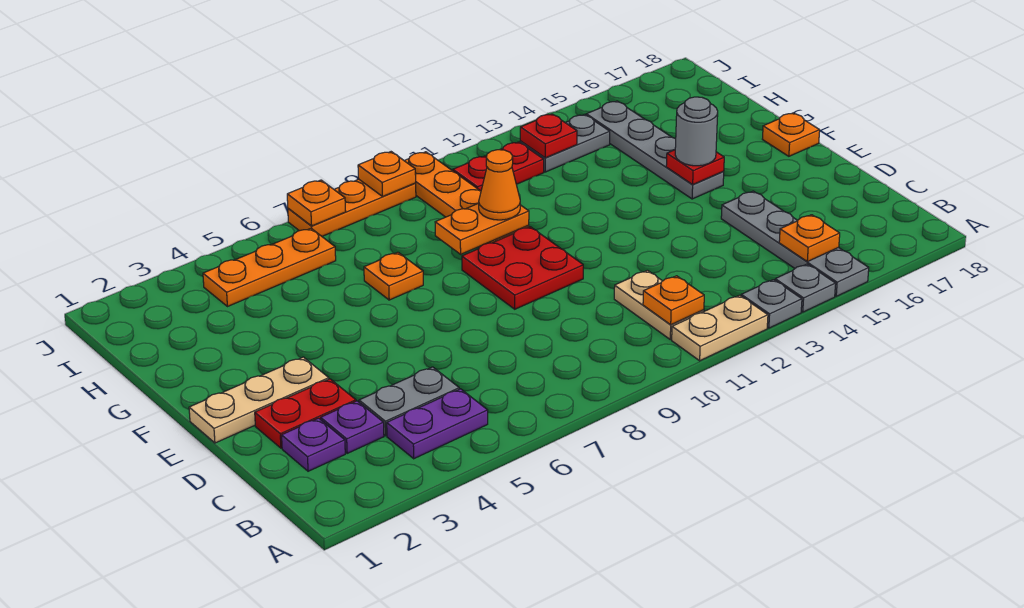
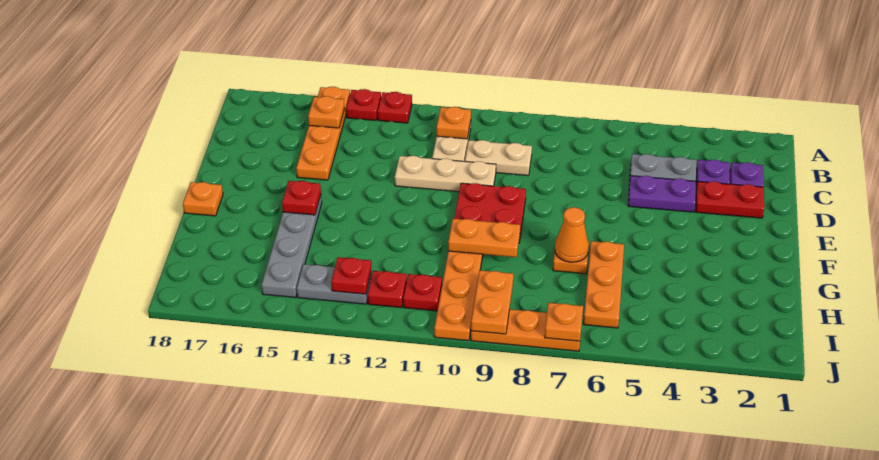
tan 1x2 plate [672,295,768,361] -> tan 1x2 plate moved to [465,140,532,175]
grey 1x1 plate [741,280,802,328] -> red 1x1 plate [378,92,412,123]
grey 1x1 plate [775,264,836,312] -> red 1x1 plate [346,89,381,120]
grey 1x4 plate [721,191,869,296] -> orange 1x4 plate [296,87,350,180]
purple 1x2 plate [387,389,488,459] -> purple 1x2 plate moved to [628,176,696,212]
tan 1x3 plate [189,357,329,443] -> tan 1x3 plate moved to [395,156,496,192]
grey 1x1 round brick [675,97,718,166] -> none
orange 1x1 cone [479,150,520,220] -> orange 1x1 cone moved to [555,207,589,262]
orange 1x3 plate [203,228,336,307] -> orange 1x3 plate turned to [584,241,624,328]
orange 1x1 plate [358,152,416,197] -> orange 1x2 plate [471,270,513,334]

